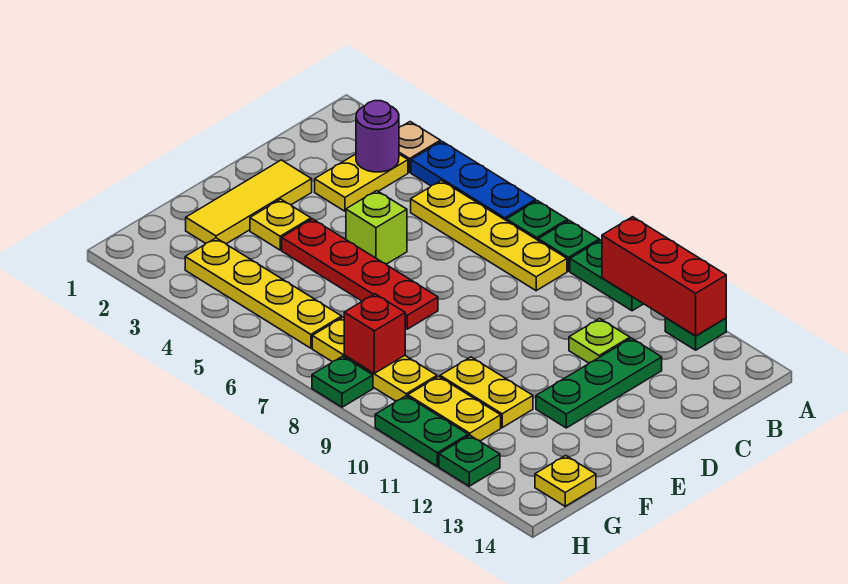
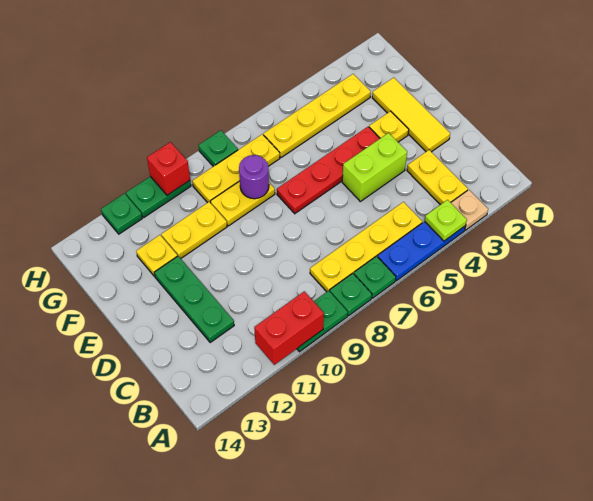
red 1x3 brick [602,217,726,336] -> red 1x2 brick [254,291,324,365]
green 1x1 plate [665,318,726,350] -> none
purple 1x1 round brick [356,101,399,172] -> purple 1x1 round brick moved to [239,155,269,199]
lime 1x1 plate [569,318,630,363] -> lime 1x1 plate moved to [425,200,467,241]
lime 1x1 brick [346,191,407,264] -> lime 1x2 brick [342,133,407,201]
red 1x1 brick [344,294,405,373] -> red 1x1 brick moved to [147,142,190,195]
yellow 1x2 plate [408,376,501,441] -> yellow 1x2 plate moved to [210,181,275,226]
yellow 1x1 plate [535,455,596,506] -> yellow 1x1 plate moved to [136,235,177,276]

